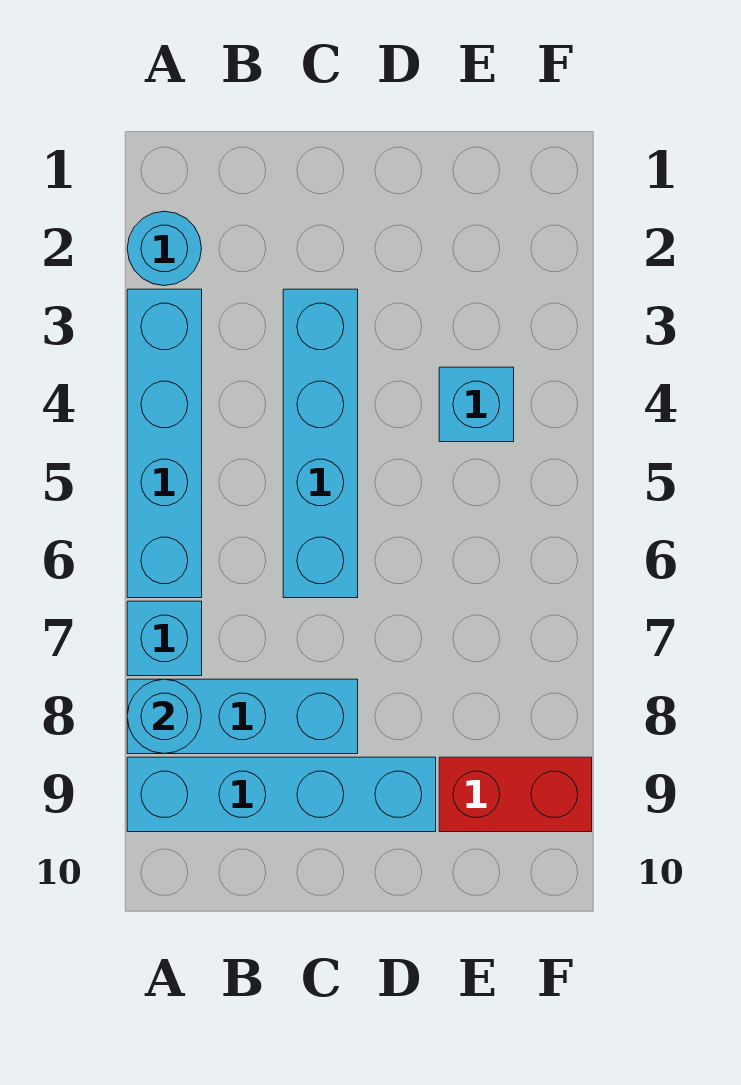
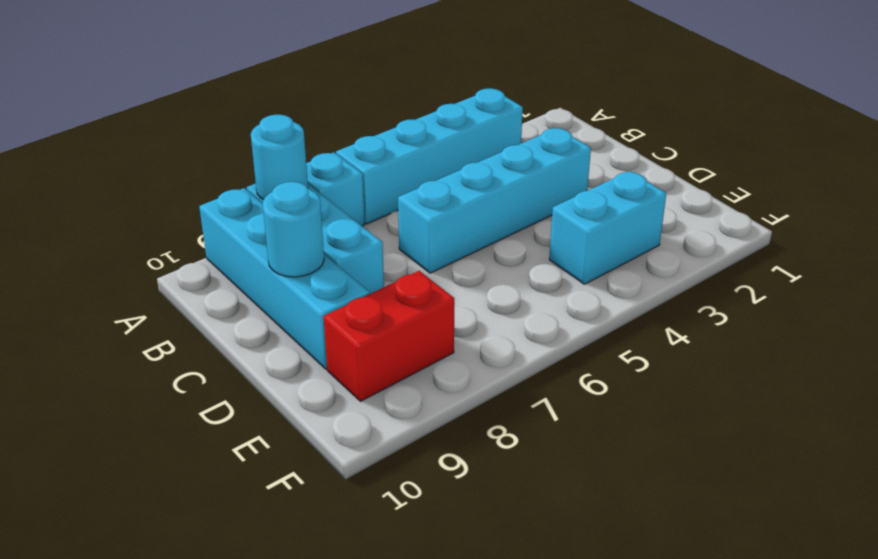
cyan 1x1 round brick [127,211,201,286] -> cyan 1x1 round brick moved to [262,182,324,277]
cyan 1x1 brick [439,367,514,442] -> cyan 1x2 brick [549,171,666,284]
red 1x2 brick [439,757,592,832] -> red 1x2 brick turned to [323,271,454,401]

